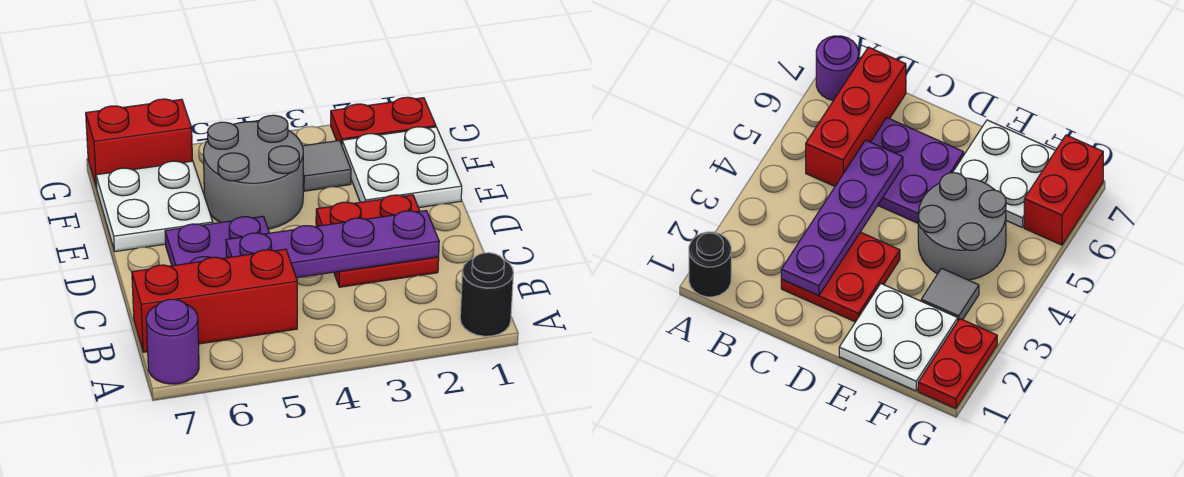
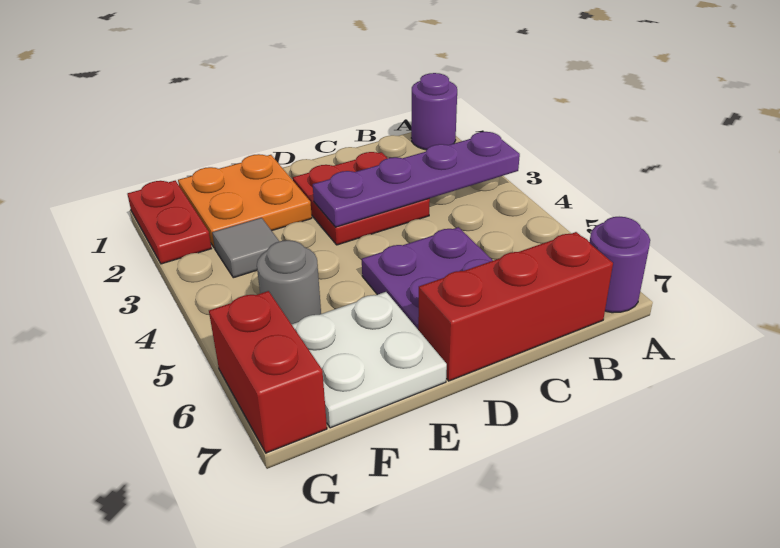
black 1x1 round brick [460,253,513,336] -> purple 1x1 round brick [411,73,457,150]
red 1x3 brick [132,249,297,352] -> red 1x3 brick turned to [418,232,613,381]
purple 1x4 plate [226,211,439,278] -> purple 1x4 plate turned to [313,132,520,227]
white 2x2 plate [342,127,462,208] -> orange 2x2 plate [178,154,312,248]
grey 2x2 round brick [203,115,303,229] -> grey 1x1 round brick [257,240,321,324]

